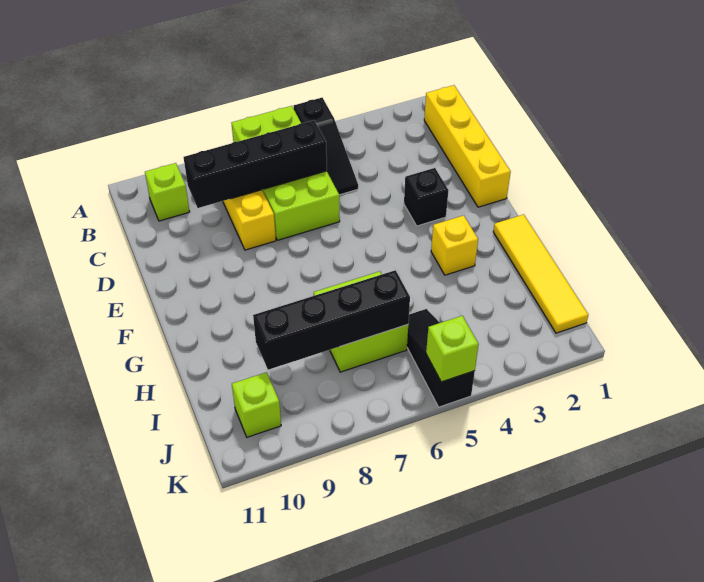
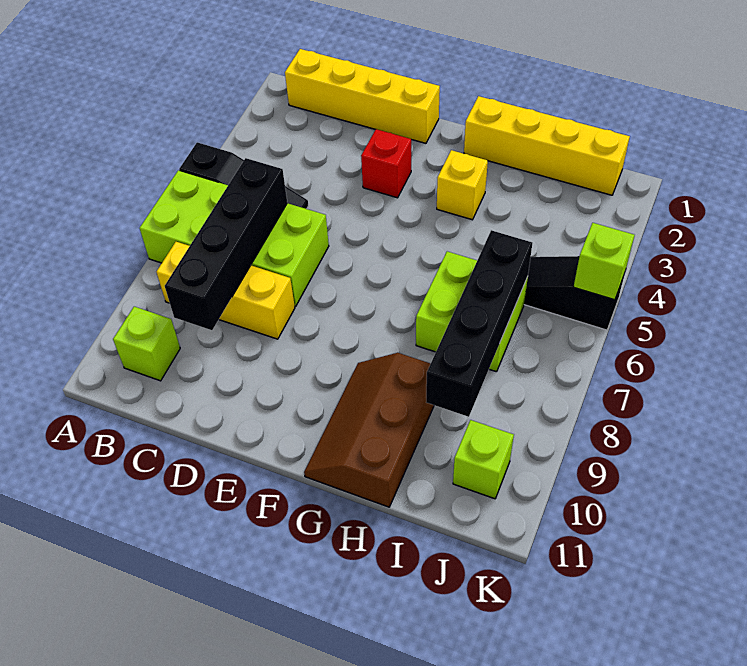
black 1x1 brick [404,168,449,226] -> red 1x1 brick [361,129,411,198]
yellow 1x4 tile [493,215,588,333] -> yellow 1x4 brick [464,96,630,195]
none -> brown 2x3 slope [304,353,434,507]

